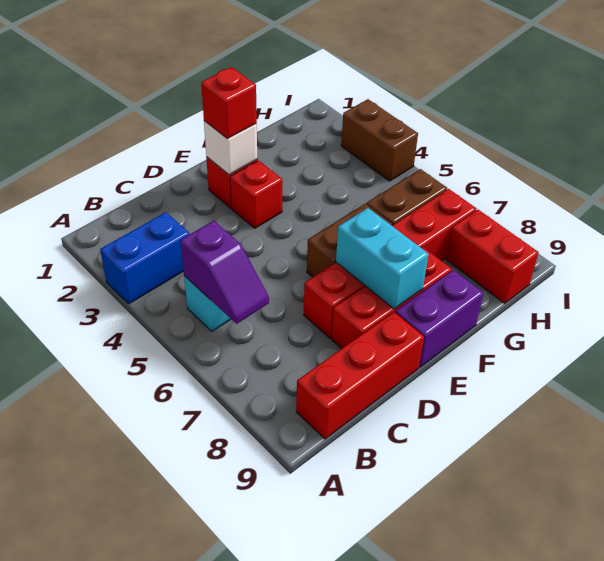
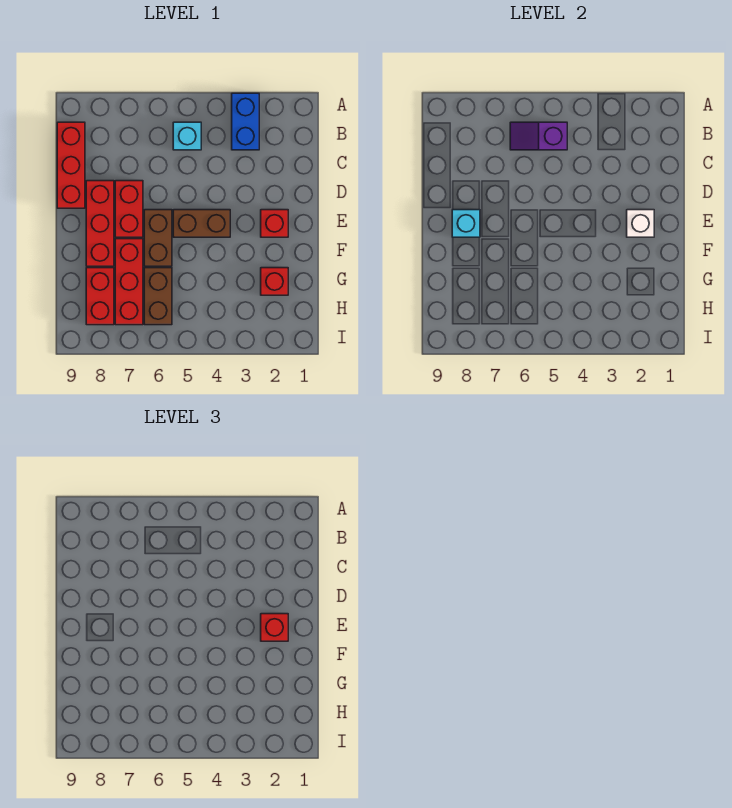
red 1x1 brick [230,160,282,228] -> red 1x1 brick moved to [261,268,288,295]
cyan 1x2 brick [336,208,429,309] -> cyan 1x1 brick [452,210,480,237]
purple 1x2 brick [395,270,484,367] -> none
red 1x2 brick [446,210,539,303] -> red 1x2 brick turned to [86,268,114,325]
brown 1x2 brick [341,99,418,181] -> brown 1x2 brick moved to [173,210,230,237]

